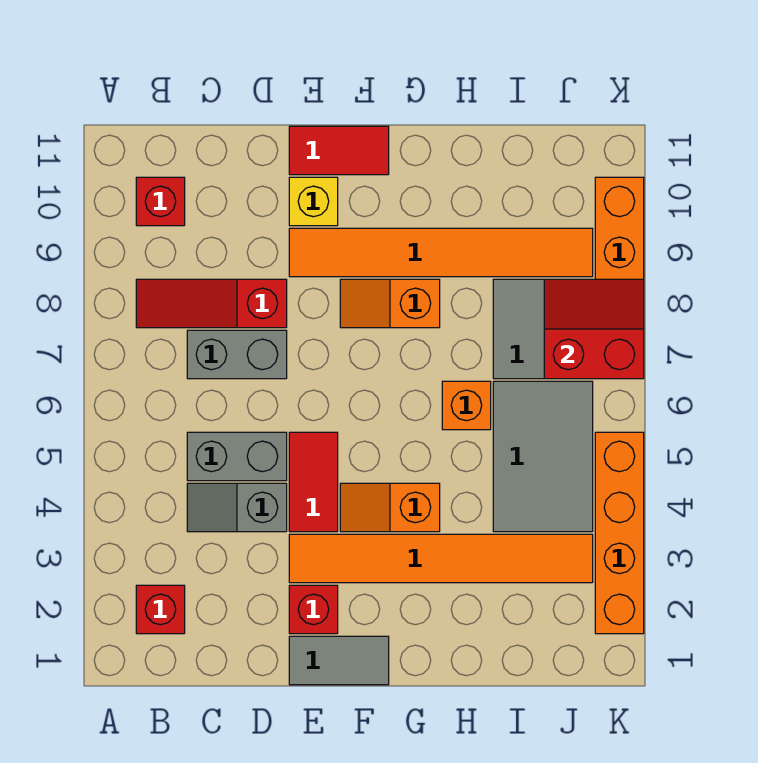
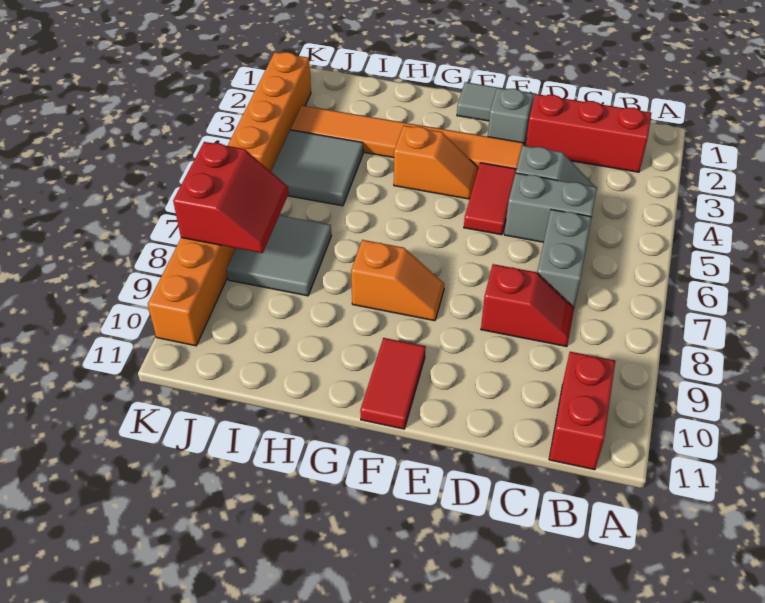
red 1x1 brick [136,585,185,634] -> red 1x3 brick [526,94,651,172]
red 1x3 slope [136,279,287,328] -> red 1x2 slope [481,264,574,347]
red 1x1 brick [136,177,185,226] -> red 1x2 brick [549,352,615,470]
grey 1x2 brick [187,330,287,379] -> grey 1x2 brick turned to [537,210,592,308]
red 1x1 brick [289,585,338,634] -> grey 1x1 brick [488,88,533,146]
orange 1x6 tile [289,228,593,277] -> none
yellow 1x1 brick [289,177,338,226] -> none
red 1x2 tile [289,126,389,175] -> red 1x2 tile turned to [360,338,426,429]
orange 1x1 brick [442,381,491,430] -> none
grey 2x3 tile [493,381,593,532] -> grey 2x2 tile [271,130,363,206]
red 2x2 slope [544,279,644,379] -> red 2x2 slope turned to [173,142,289,253]

